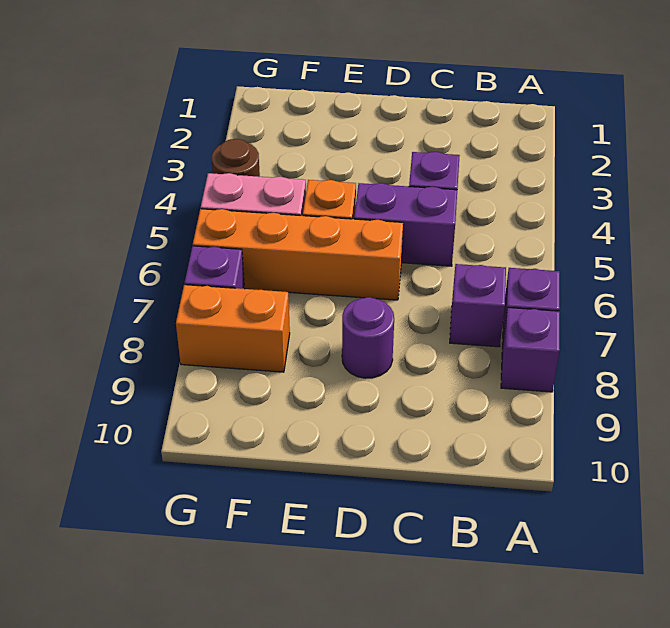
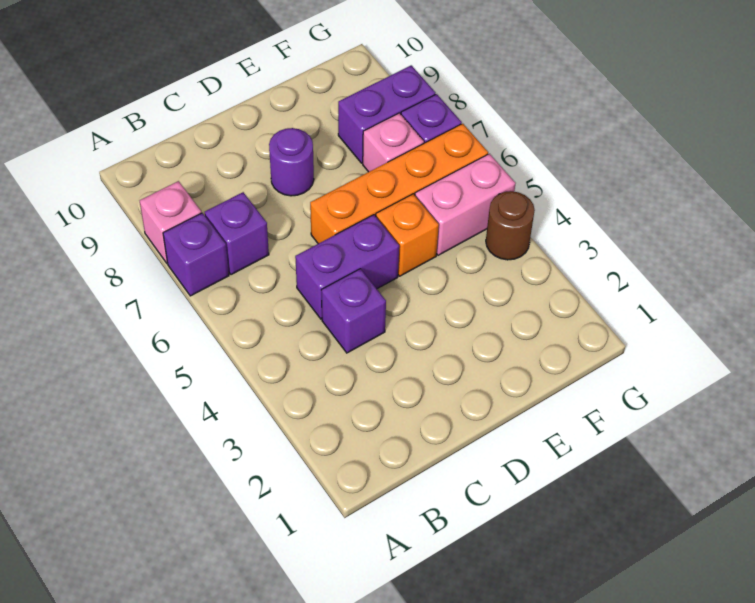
purple 1x1 brick [501,307,560,392] -> pink 1x1 brick [140,181,201,263]
none -> pink 1x1 brick [363,113,424,172]
orange 1x2 brick [176,285,290,372] -> purple 1x2 brick [338,65,435,163]

